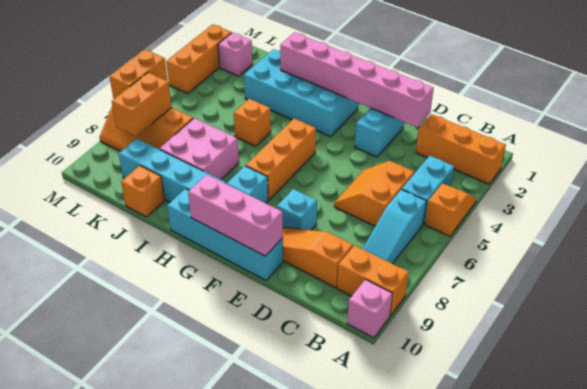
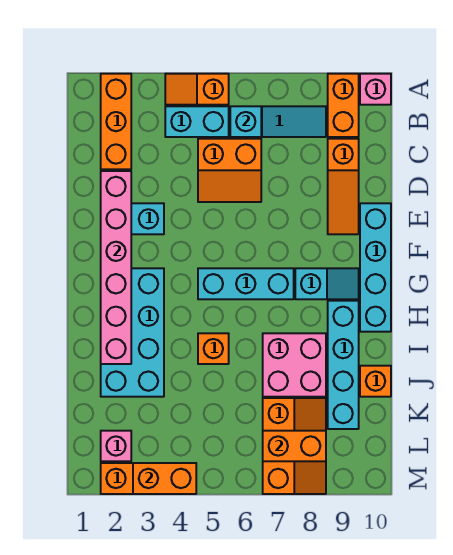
cyan 1x1 brick [277,189,317,230] -> cyan 1x1 brick moved to [230,106,261,137]
pink 1x3 brick [188,174,283,256] -> none
orange 1x3 brick [246,119,316,200] -> cyan 1x3 brick [198,268,294,299]
orange 1x2 brick [110,50,168,99] -> orange 1x2 brick moved to [133,463,196,494]

